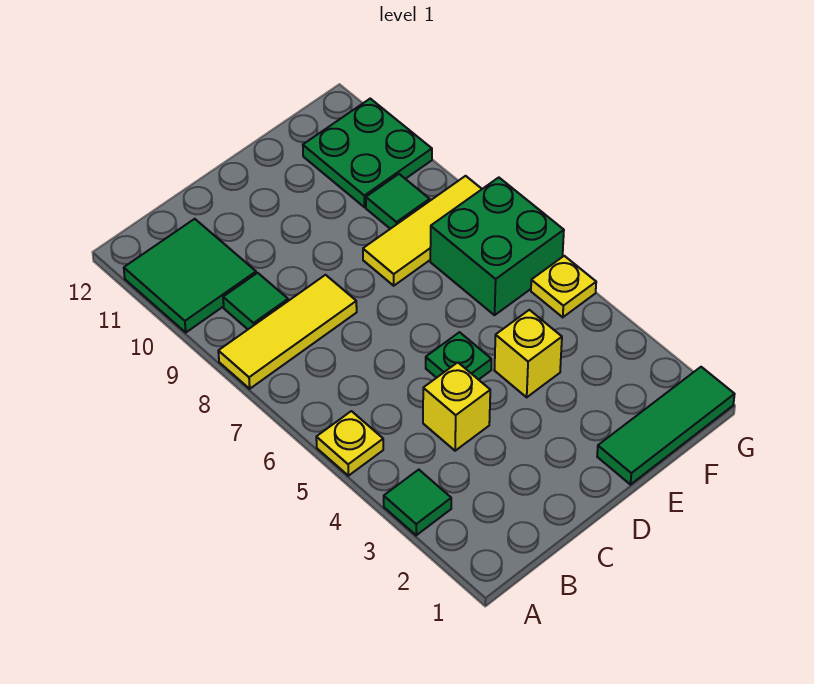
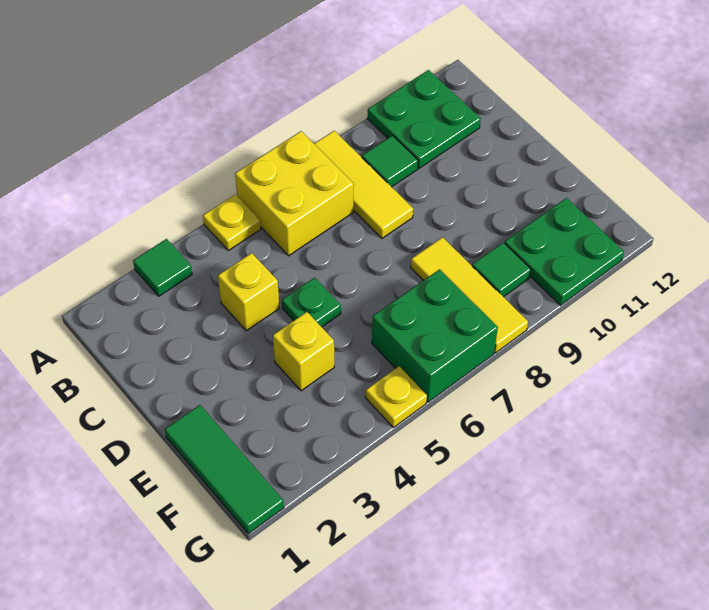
none -> yellow 2x2 brick [235,131,354,256]
green 2x2 tile [124,219,256,332] -> green 2x2 plate [367,70,481,168]

